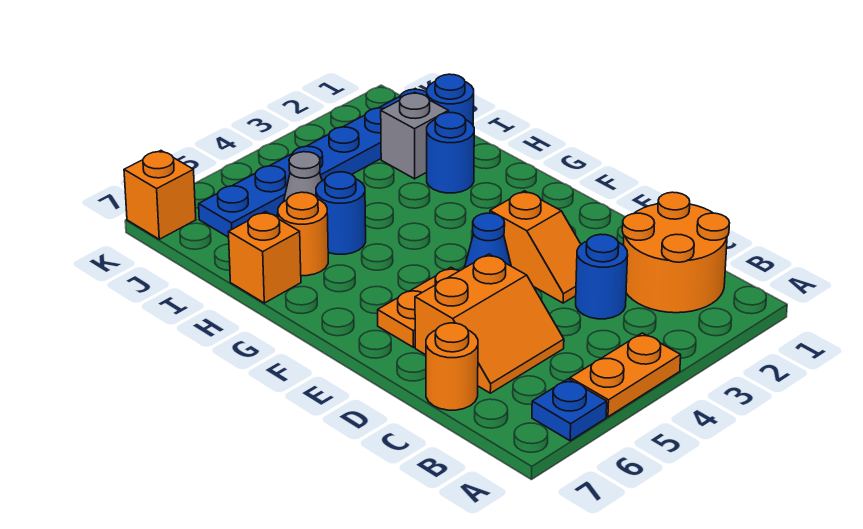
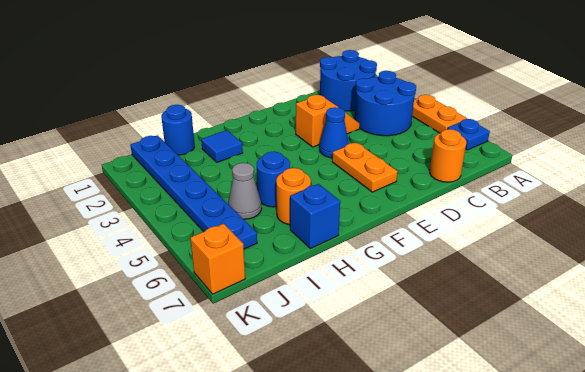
orange 2x2 round brick [622,192,729,313] -> blue 2x2 round brick [320,50,377,111]
blue 1x1 round brick [576,234,628,319] -> blue 2x2 round brick [354,71,416,136]
orange 2x2 slope [415,254,564,393] -> none
blue 1x1 round brick [427,112,474,193] -> blue 1x1 tile [201,130,243,162]
orange 1x1 brick [228,212,301,303] -> blue 1x1 brick [290,184,340,249]
grey 1x1 brick [381,92,449,179] -> none

